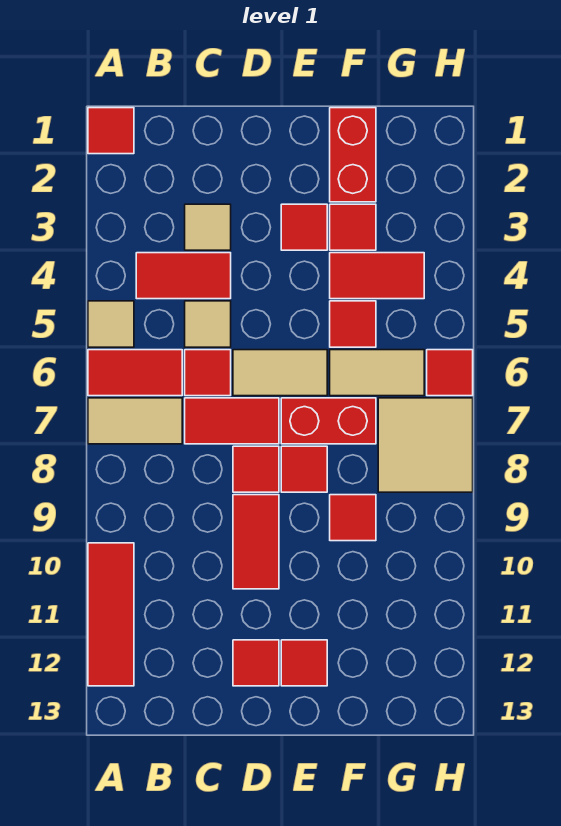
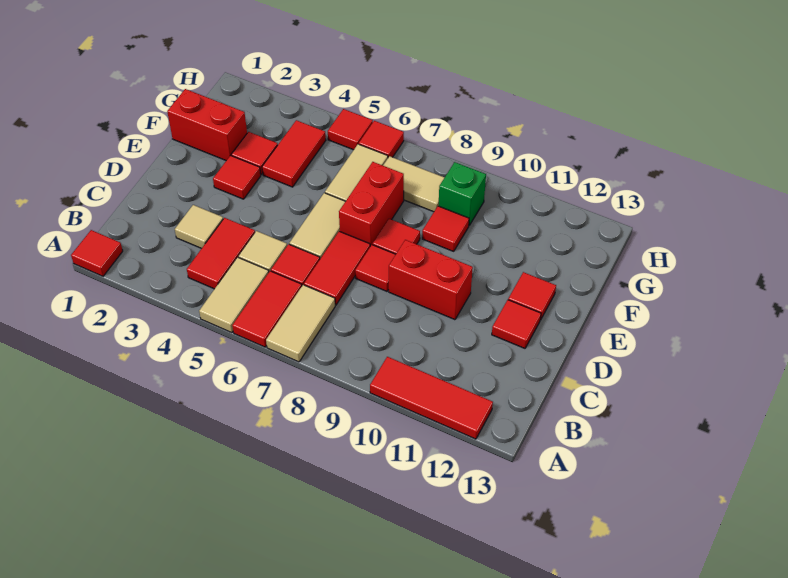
tan 1x1 tile [88,301,134,347] -> tan 1x2 tile [199,257,269,333]
red 1x2 tile [233,495,279,589] -> red 1x2 brick [389,240,473,320]
red 1x1 tile [330,301,376,347] -> red 1x1 tile moved to [328,109,373,150]
tan 2x2 tile [378,398,473,492] -> tan 1x2 tile [383,156,445,212]
none -> green 1x1 brick [439,162,486,225]

